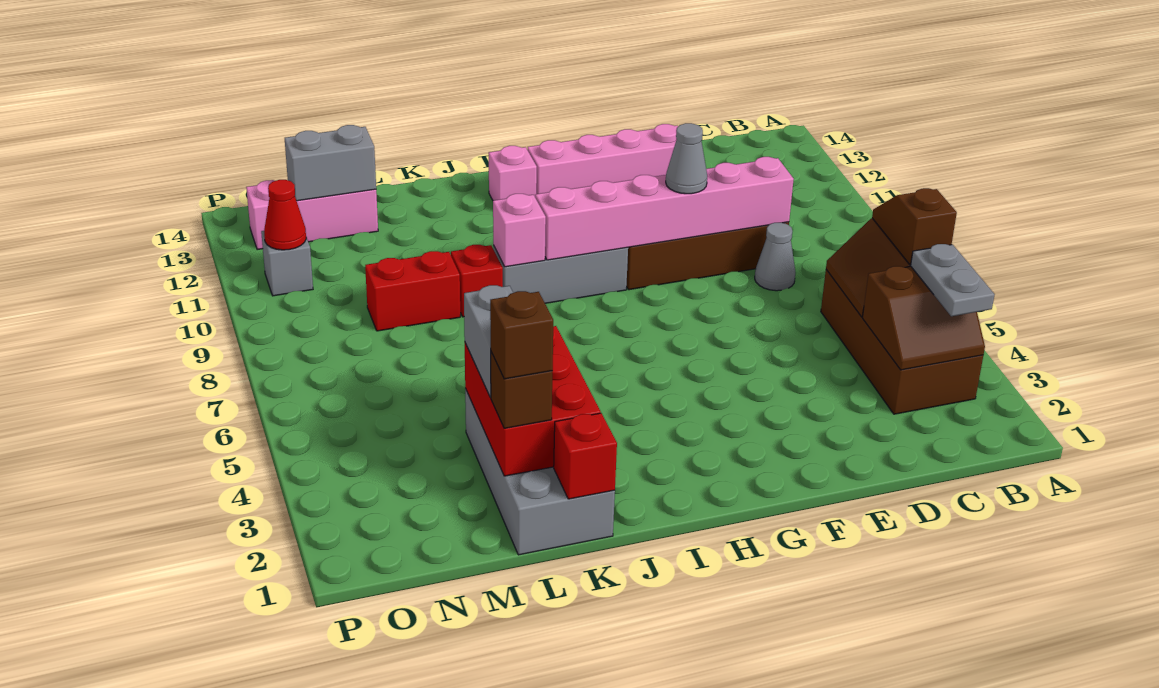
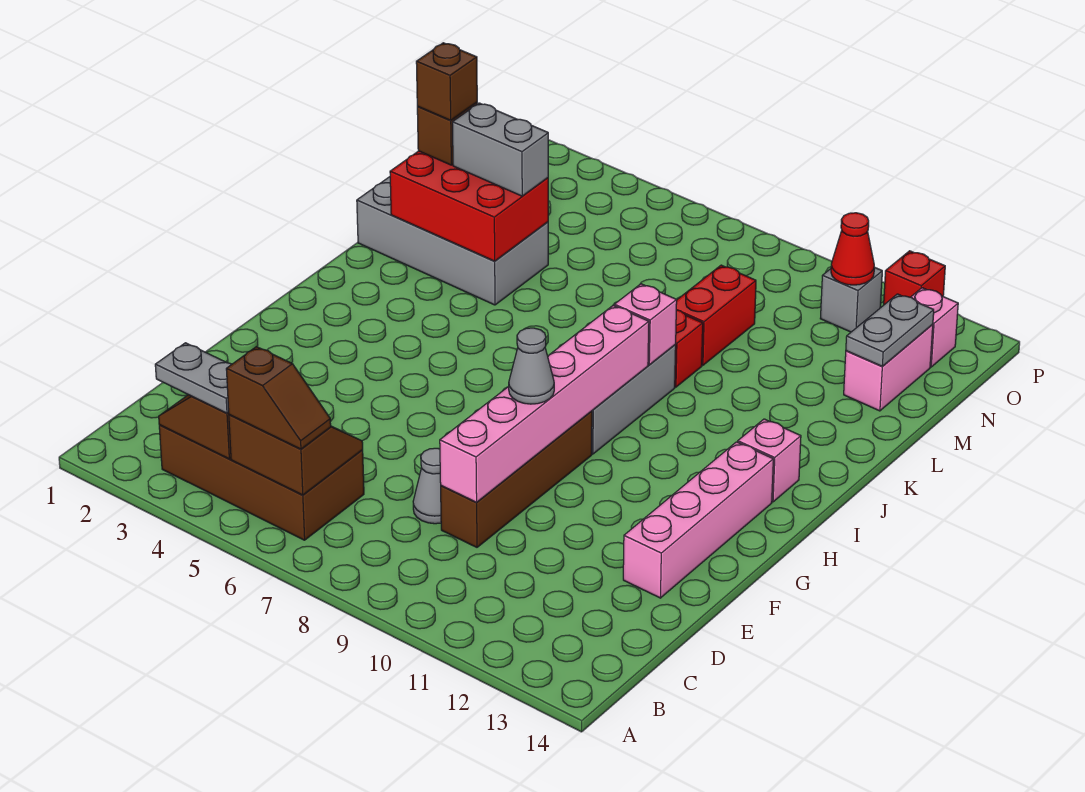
red 1x1 brick [554,413,617,499] -> red 1x1 brick moved to [884,251,945,305]
grey 1x2 brick [285,125,376,201] -> grey 1x2 plate [846,294,934,366]

